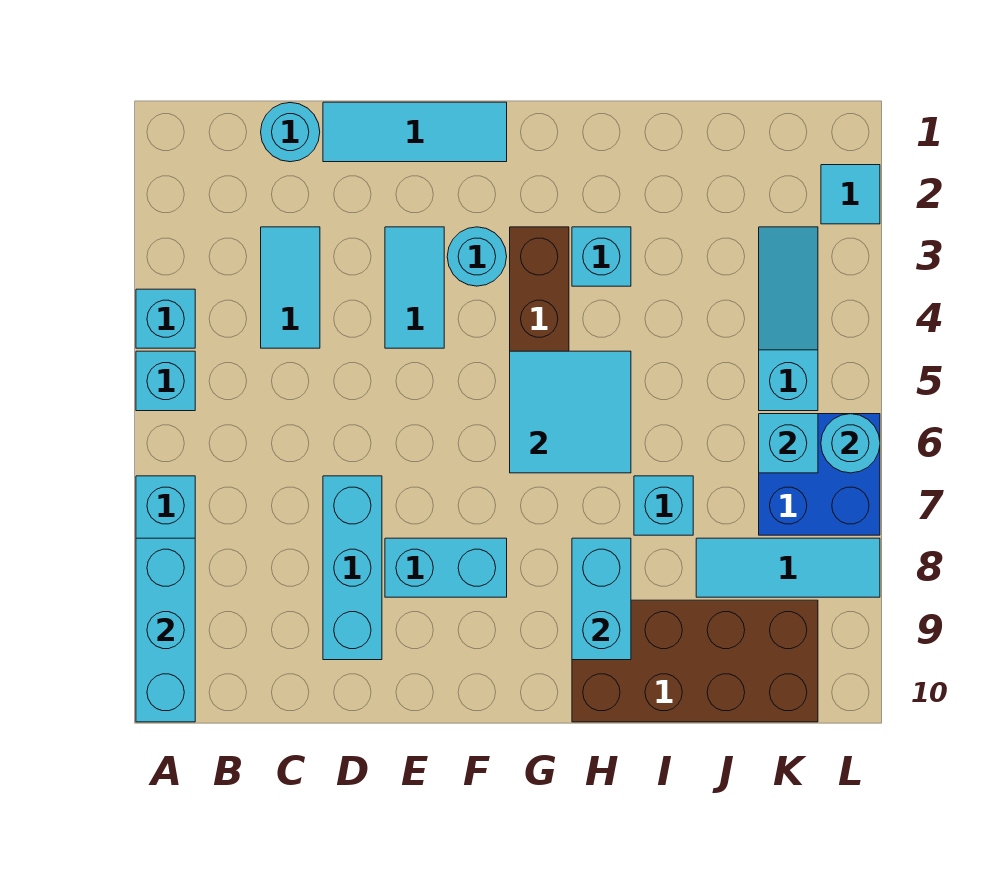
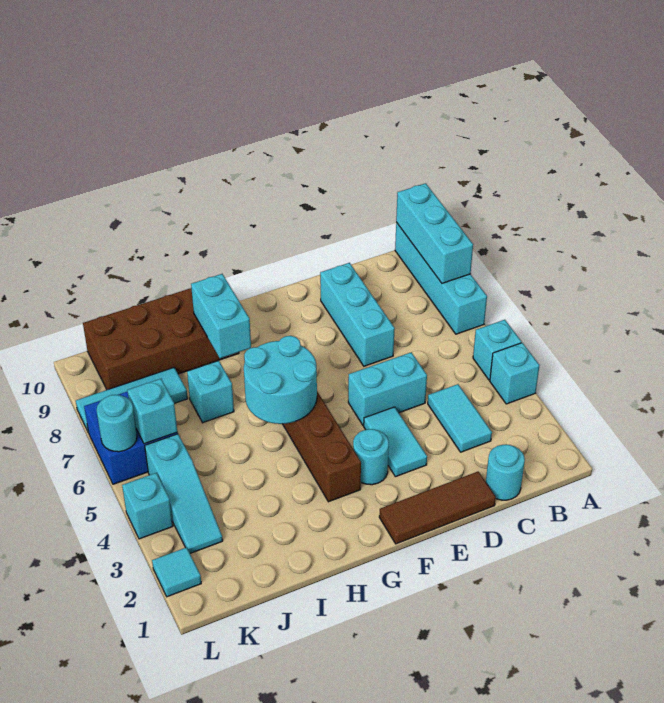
cyan 1x3 tile [323,102,507,162] -> brown 1x3 tile [379,472,496,544]
cyan 1x2 brick [385,538,507,597] -> cyan 1x2 brick moved to [348,352,427,426]
cyan 2x2 tile [510,351,631,473] -> cyan 2x2 round brick [244,336,317,424]
cyan 1x1 brick [572,227,631,286] -> cyan 1x1 brick moved to [122,473,173,539]

